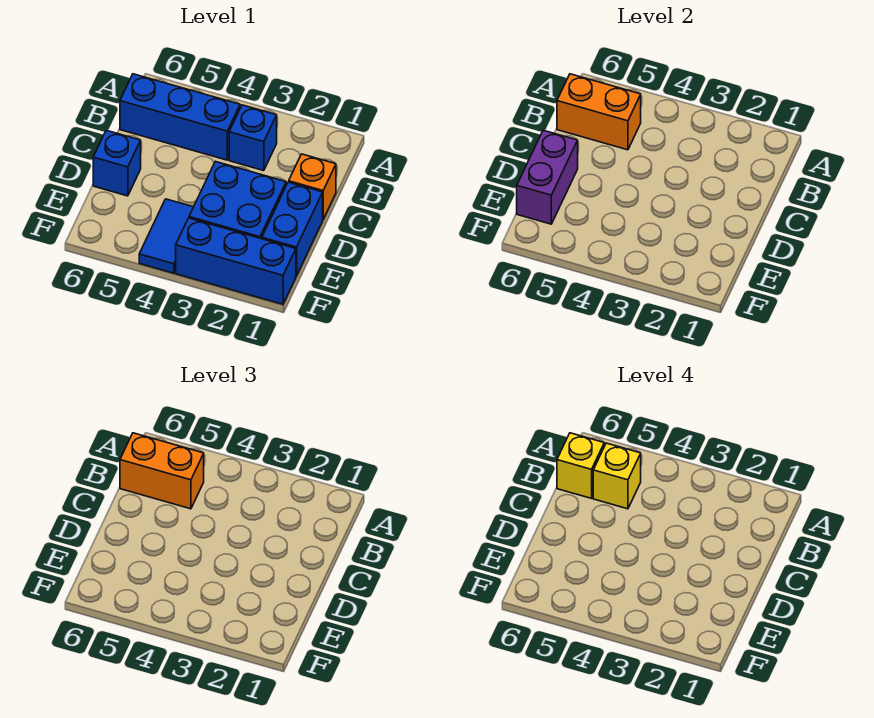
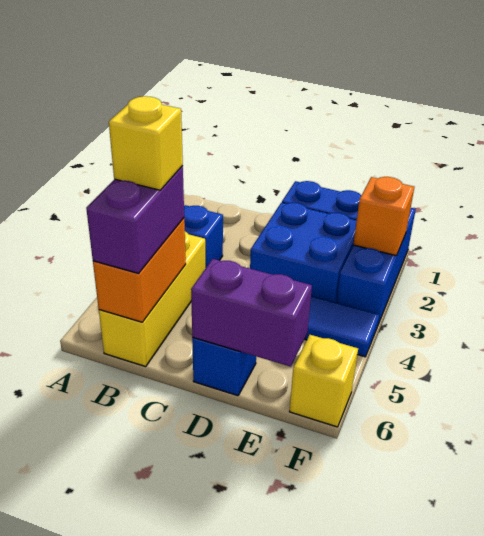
blue 1x3 brick [120,74,240,160] -> yellow 1x3 brick [99,232,205,367]
orange 1x2 brick [120,433,204,509] -> purple 1x2 brick [86,166,184,273]
yellow 1x1 brick [557,433,604,498] -> yellow 1x1 brick moved to [290,335,358,427]
orange 1x1 brick [289,154,336,219] -> orange 1x1 brick moved to [353,177,414,256]

